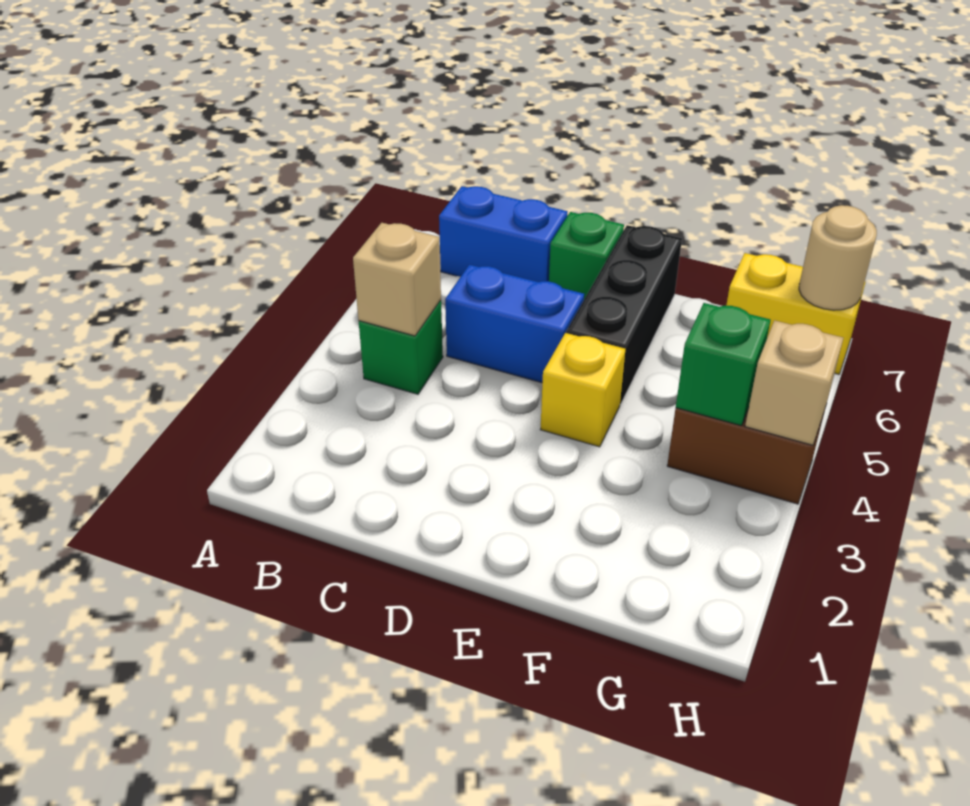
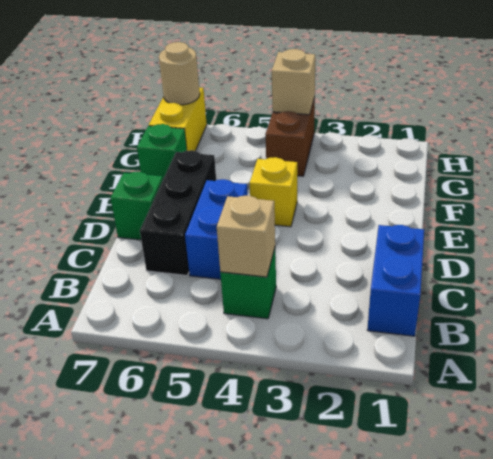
blue 1x2 brick [439,186,568,282] -> blue 1x2 brick moved to [367,225,424,336]
black 1x3 brick [566,225,682,404] -> black 1x3 brick turned to [140,150,216,275]
green 1x1 brick [676,303,771,426] -> green 1x1 brick moved to [137,124,187,179]

